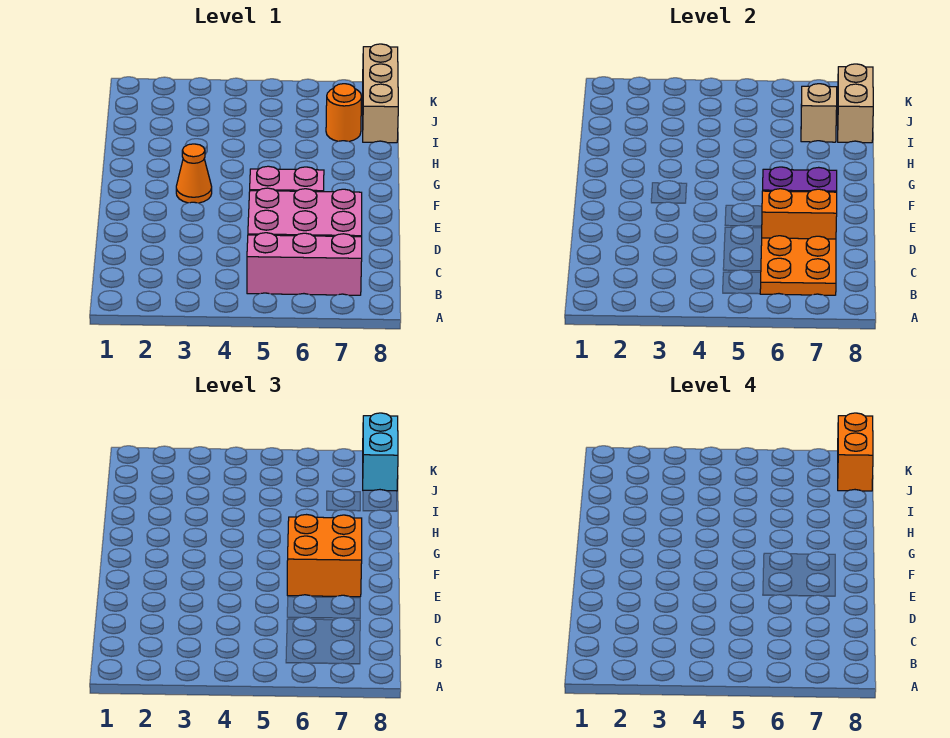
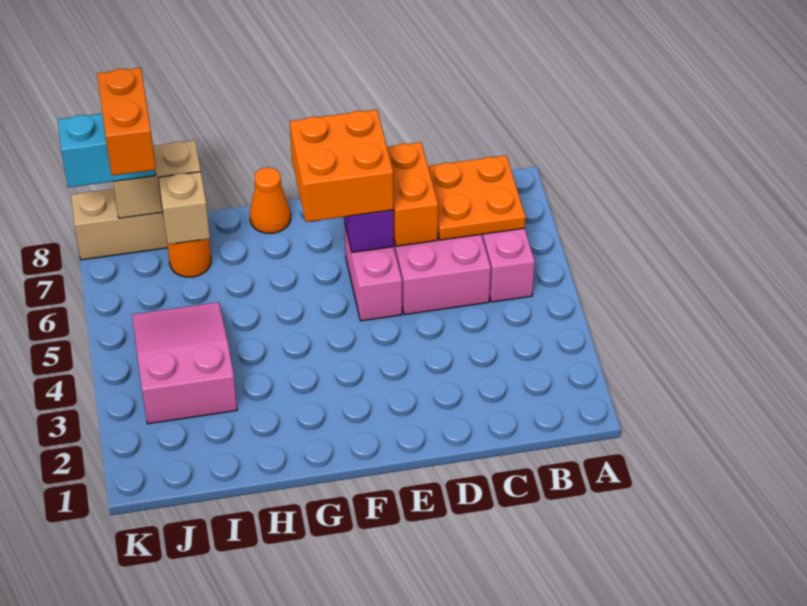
orange 1x1 cone [176,144,212,203] -> orange 1x1 cone moved to [250,167,291,233]
none -> pink 2x3 slope [132,302,237,424]
orange 1x2 brick [838,413,873,491] -> orange 1x2 brick turned to [97,68,156,176]

